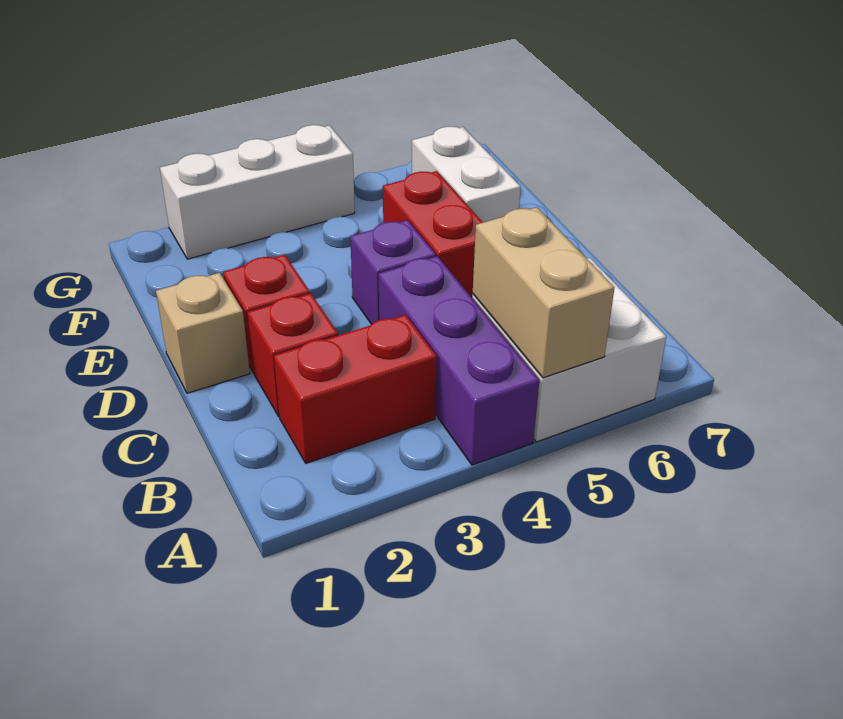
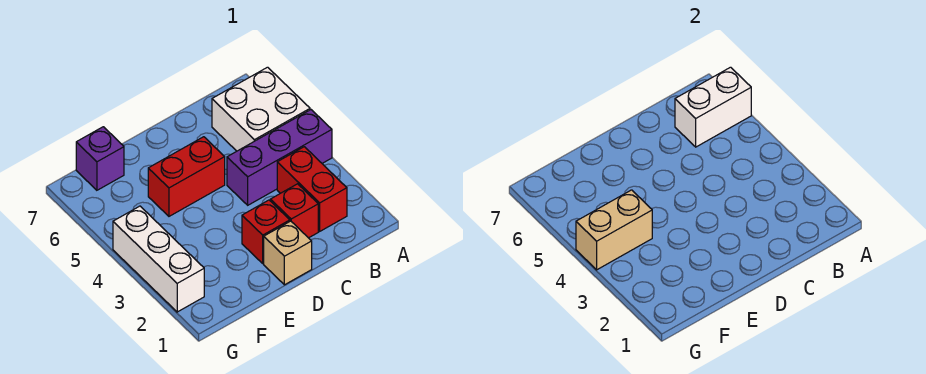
tan 1x2 brick [473,207,615,378] -> tan 1x2 brick moved to [576,190,652,270]
purple 1x1 brick [350,220,436,324] -> purple 1x1 brick moved to [76,127,124,190]
white 1x2 brick [412,127,521,222] -> white 1x2 brick moved to [675,67,751,147]

